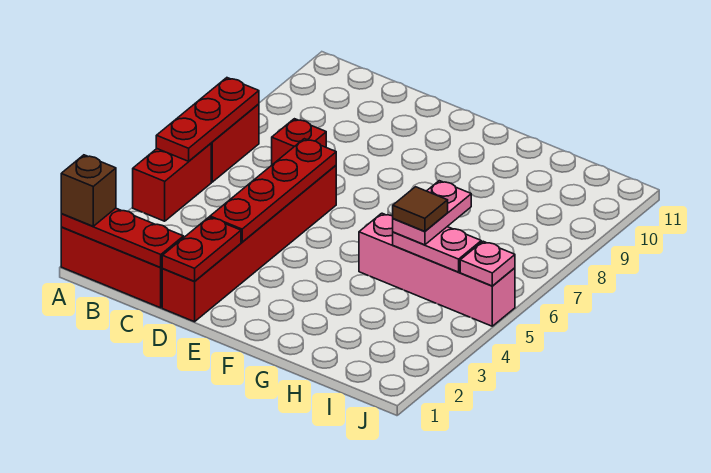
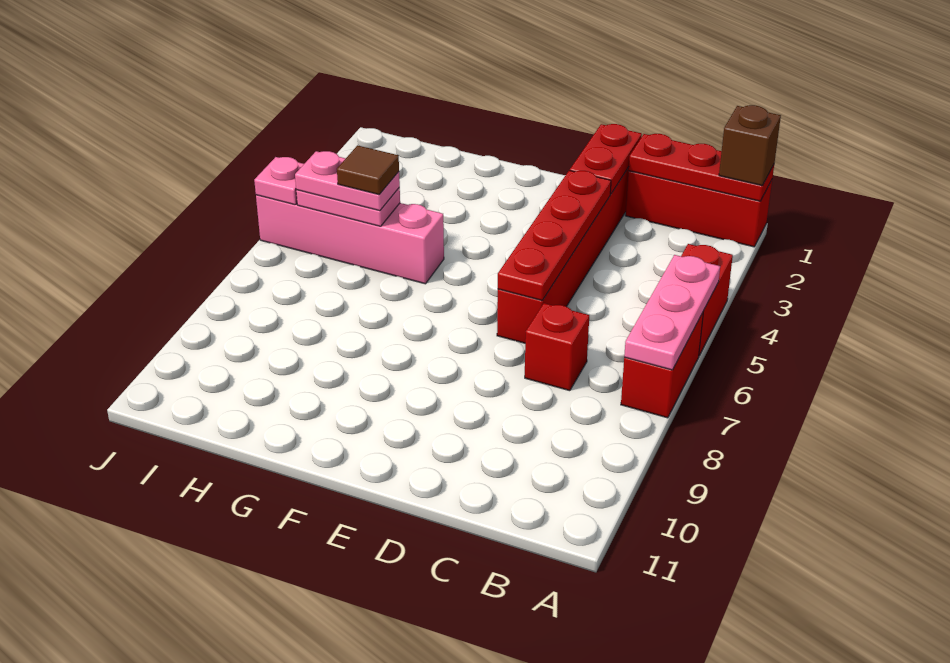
red 1x3 plate [156,78,259,161] -> pink 1x3 plate [624,255,720,370]
pink 1x2 plate [393,181,471,245] -> pink 1x2 plate turned to [295,151,400,211]

